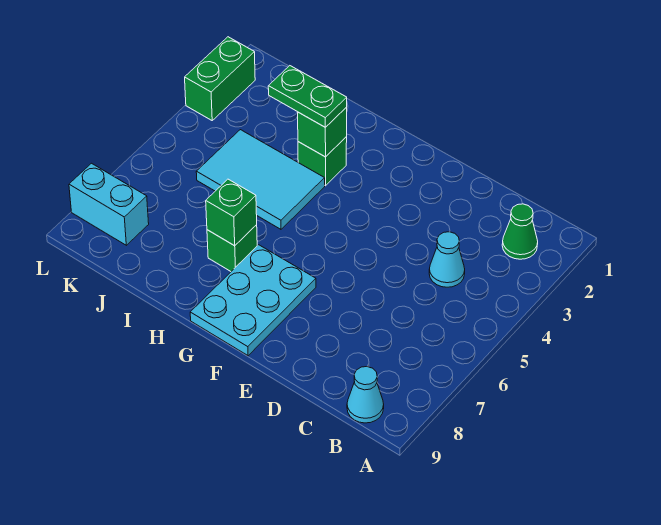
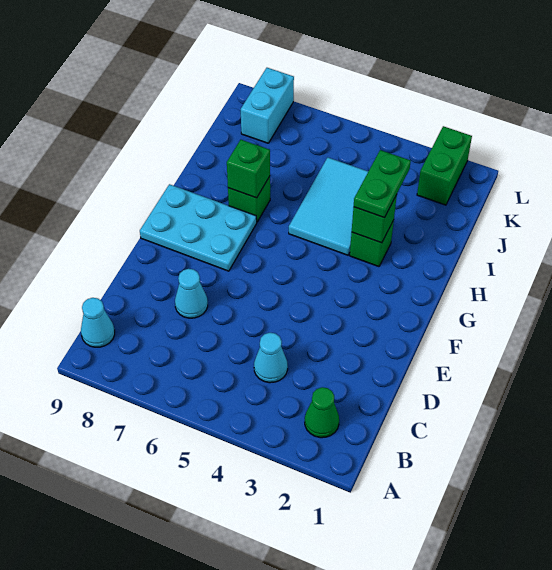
none -> cyan 1x1 cone [175,269,208,318]
green 1x2 brick [185,37,255,120] -> green 1x2 brick turned to [417,126,472,205]

